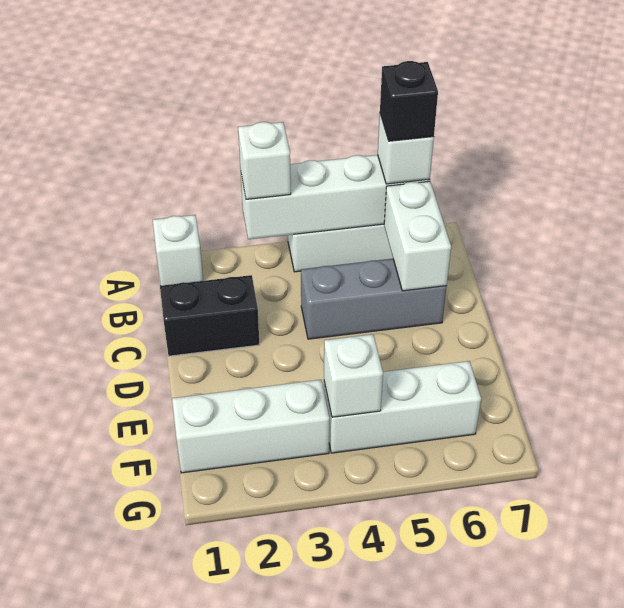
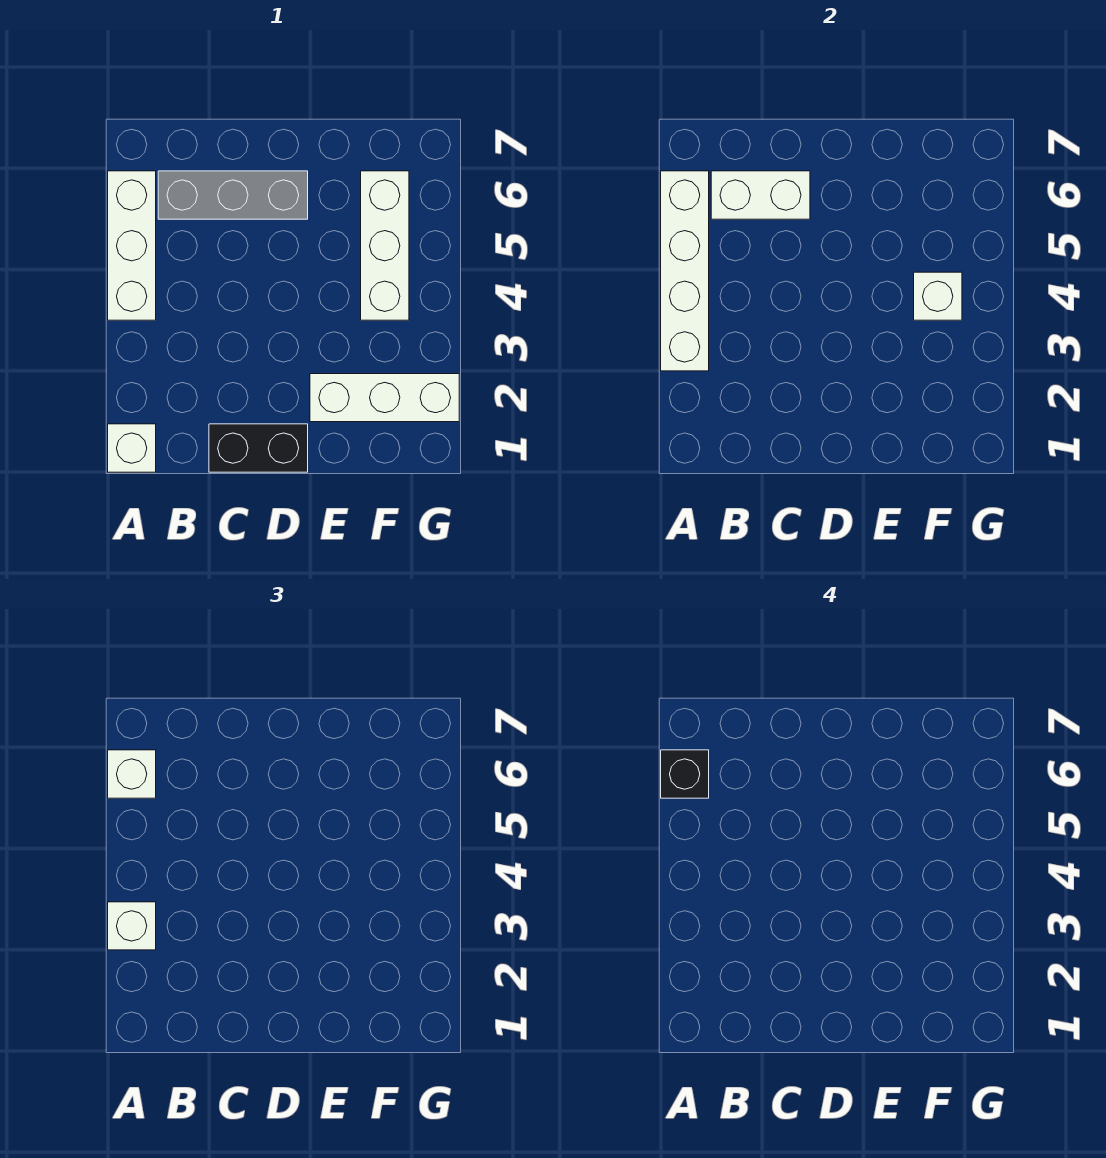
black 1x2 brick [160,275,260,356] -> black 1x2 brick turned to [209,424,308,472]
grey 1x3 brick [301,259,447,339] -> grey 1x3 brick turned to [158,171,308,219]
white 1x3 brick [172,380,329,473] -> white 1x3 brick turned to [310,374,459,422]

